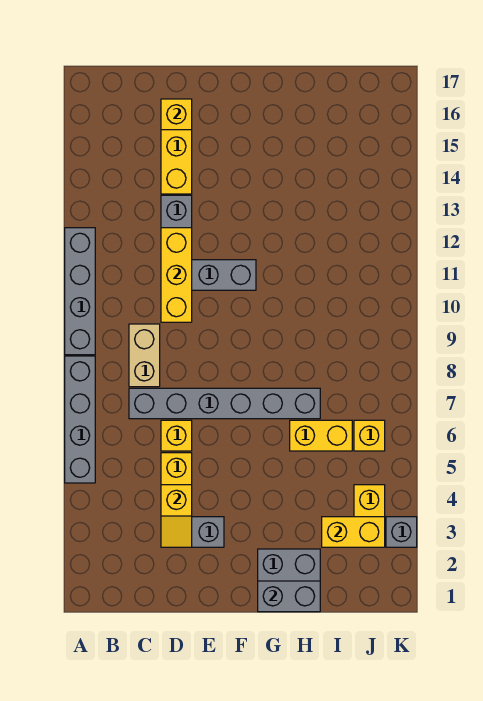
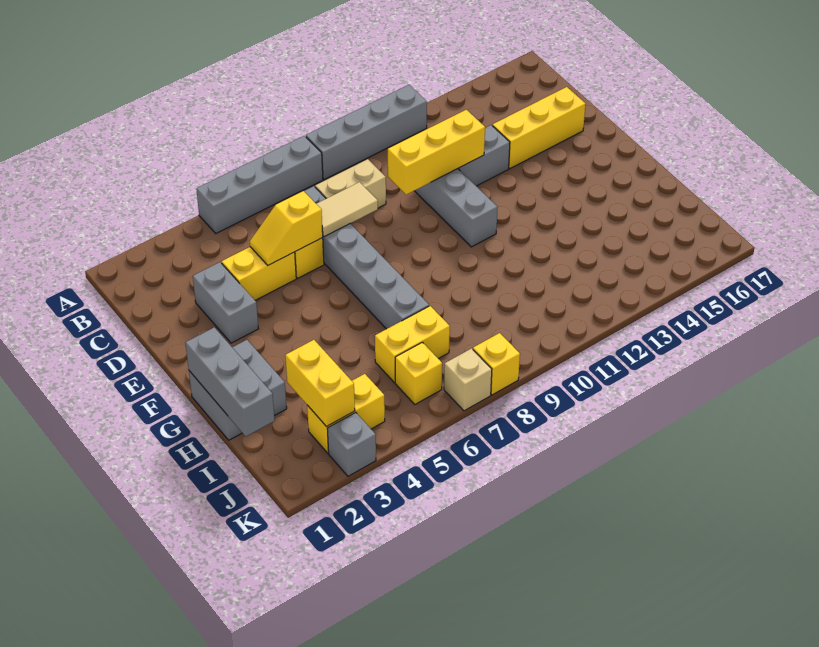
yellow 1x2 slope [161,485,192,547] -> yellow 1x2 slope moved to [250,191,323,265]
none -> tan 1x2 tile [317,182,378,237]
yellow 1x1 brick [161,99,192,130] -> yellow 1x1 brick moved to [473,333,520,395]
grey 1x2 brick [258,581,320,612] -> grey 1x3 brick [185,327,275,436]
yellow 1x2 brick [290,420,352,451] -> yellow 1x2 brick turned to [375,306,450,383]
none -> tan 1x1 brick [444,349,492,411]

